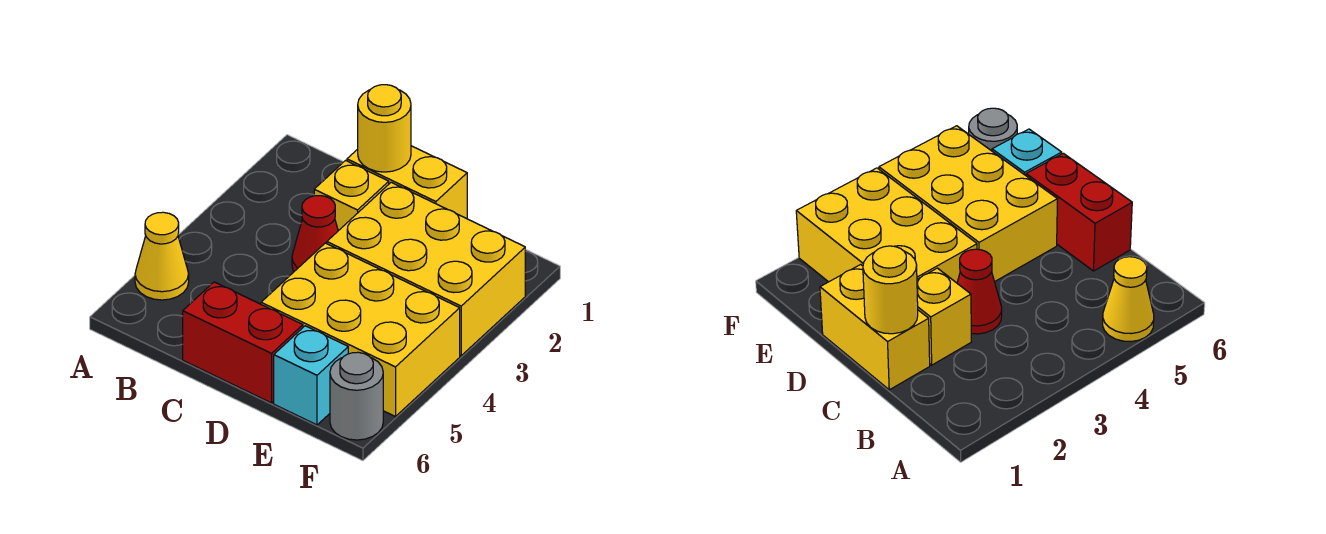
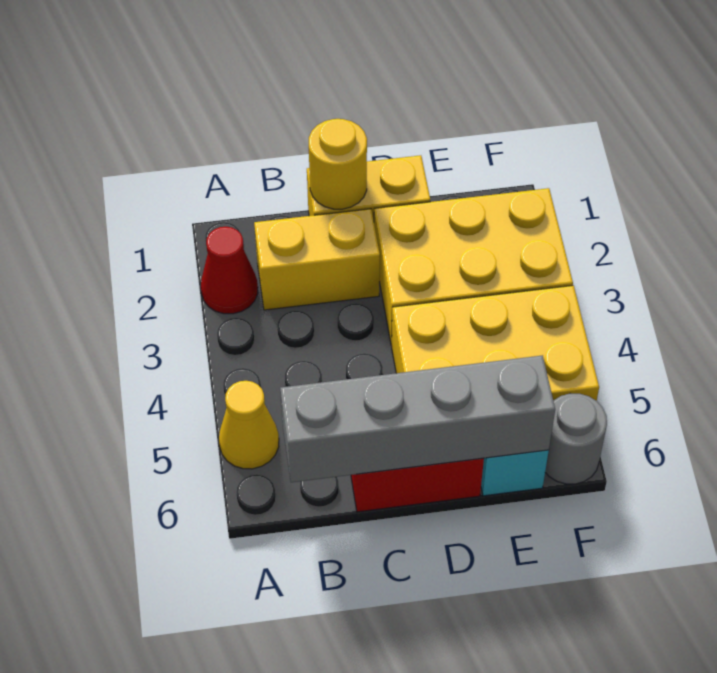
none -> grey 1x4 brick [280,355,555,482]
yellow 1x1 brick [314,160,389,231] -> yellow 1x2 brick [254,209,380,310]
red 1x1 cone [292,196,338,271] -> red 1x1 cone moved to [201,227,258,314]

